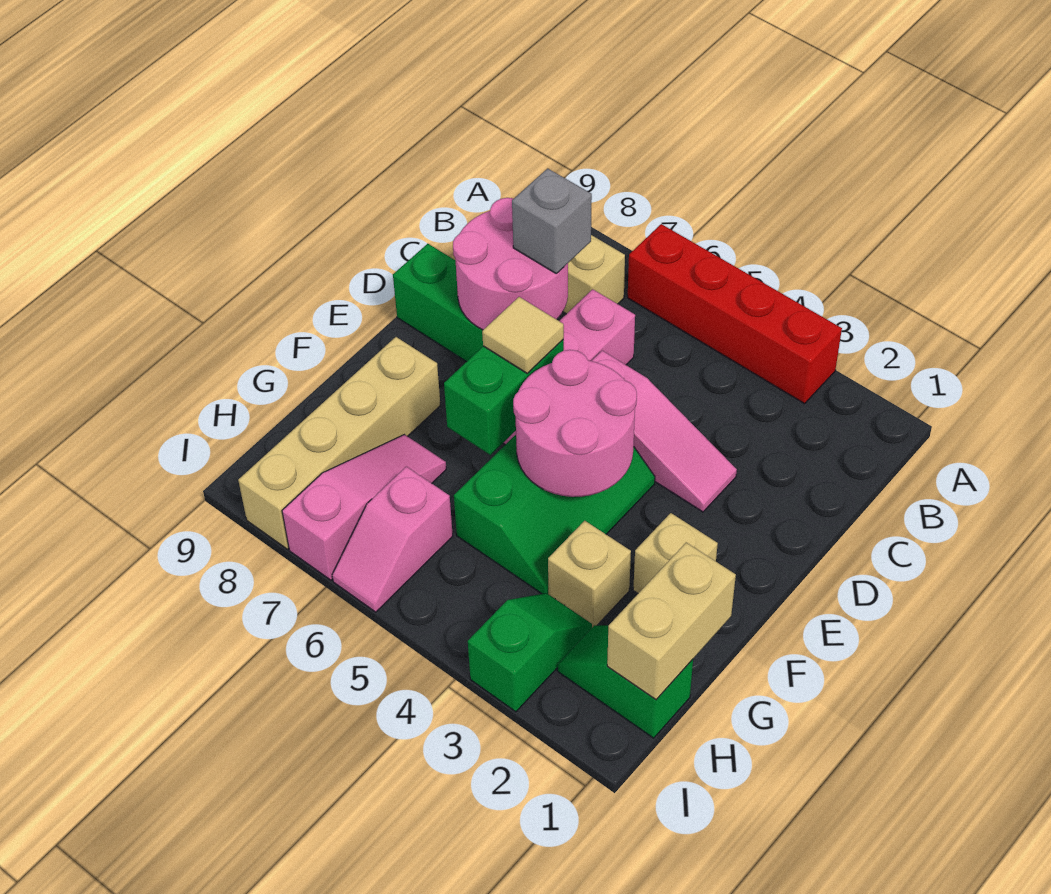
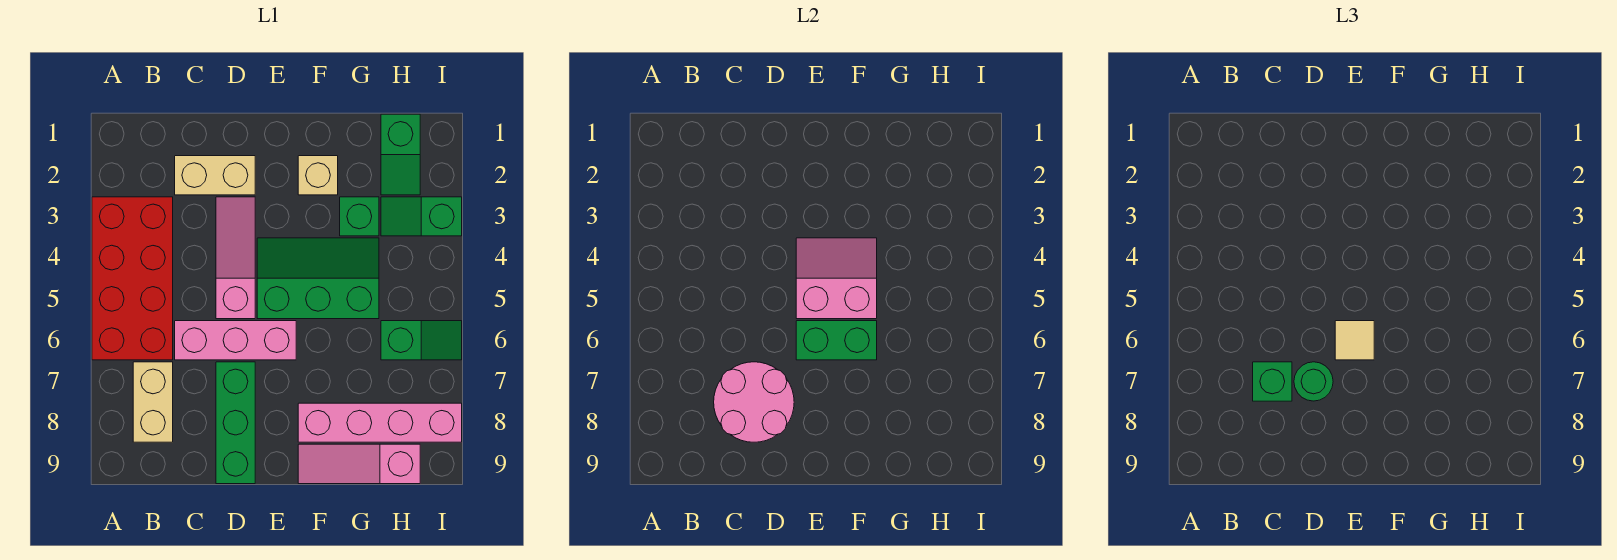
red 1x4 brick [628,224,842,404] -> red 2x4 brick [92,197,173,360]
grey 1x1 brick [512,168,592,274] -> green 1x1 brick [1253,362,1292,401]
none -> green 1x1 round brick [1294,362,1333,401]
pink 2x2 round brick [513,350,637,497] -> pink 2x2 slope [796,238,877,319]
tan 1x4 brick [238,337,440,549] -> pink 1x4 brick [298,403,462,442]
tan 1x2 brick [607,543,736,700] -> tan 1x2 brick moved to [175,156,255,195]
tan 1x1 brick [548,521,631,627] -> green 1x1 brick [340,197,379,236]
pink 1x3 slope [282,435,446,580] -> pink 1x3 slope moved to [298,444,420,484]
pink 1x2 slope [332,467,453,612] -> green 1x2 slope [381,321,462,360]

